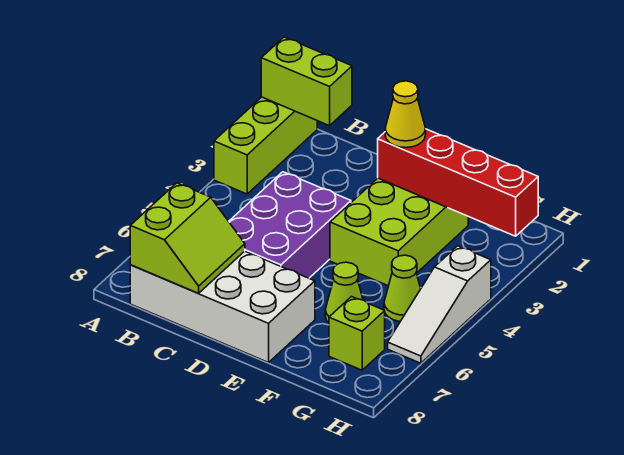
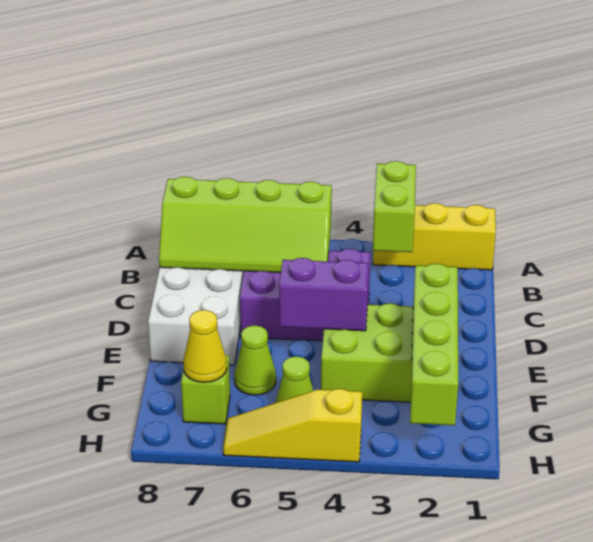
lime 1x3 brick [214,97,317,194] -> yellow 1x3 brick [373,203,496,270]
lime 1x2 brick [261,37,352,126] -> lime 1x2 brick moved to [373,161,416,252]
lime 2x2 slope [130,183,245,293] -> lime 2x4 slope [159,177,332,273]
red 1x4 brick [378,129,538,236] -> lime 1x4 brick [410,264,458,425]
yellow 1x1 cone [385,81,426,148] -> yellow 1x1 cone moved to [183,310,227,382]
none -> purple 1x2 brick [279,258,369,331]
white 1x3 slope [388,246,491,363] -> yellow 1x3 slope [223,389,362,462]

